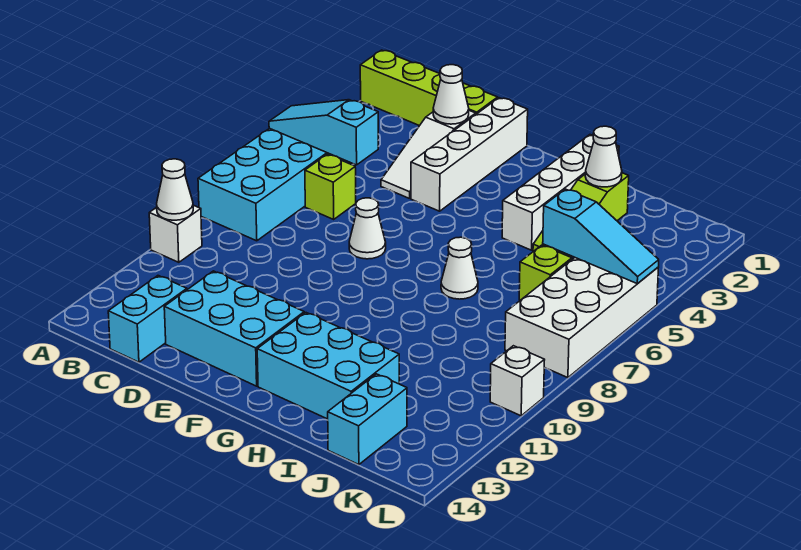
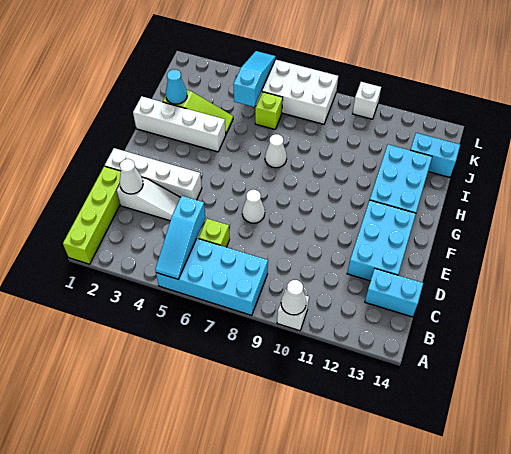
white 1x1 cone [585,126,622,187] -> cyan 1x1 cone [166,70,187,104]

